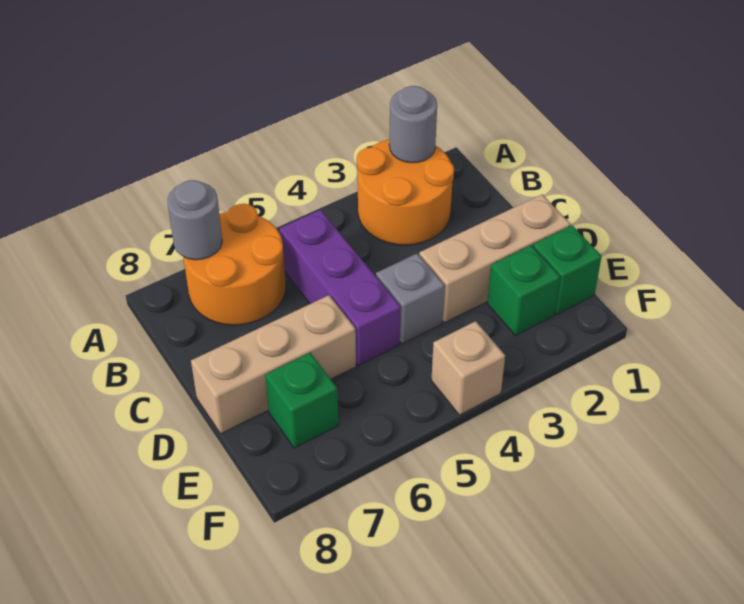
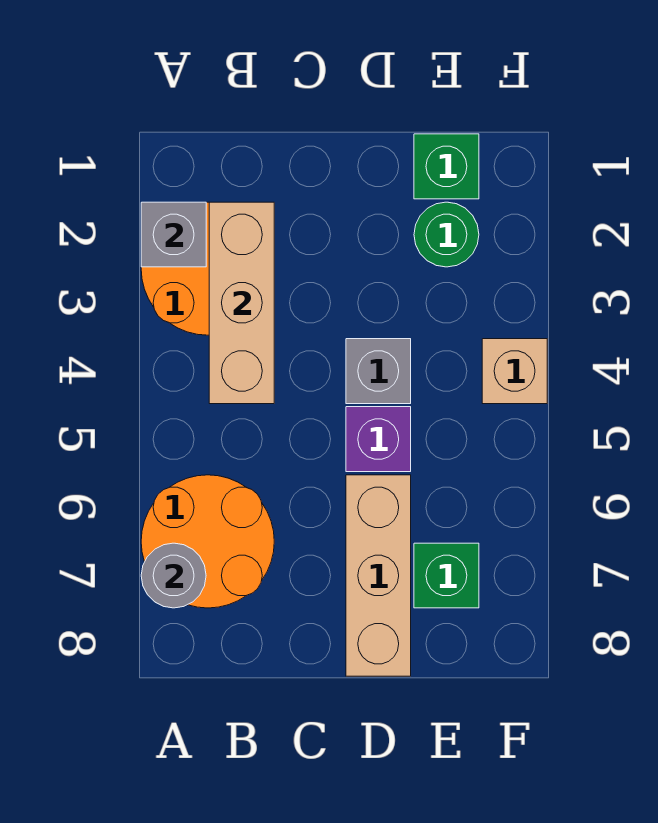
grey 1x1 round brick [389,86,437,163] -> grey 1x1 brick [141,202,206,267]
purple 1x3 brick [279,210,401,366] -> purple 1x1 brick [346,407,411,472]
tan 1x3 brick [419,195,571,323] -> tan 1x3 brick moved to [209,202,274,404]
green 1x1 brick [487,245,560,335] -> green 1x1 round brick [414,202,479,267]

